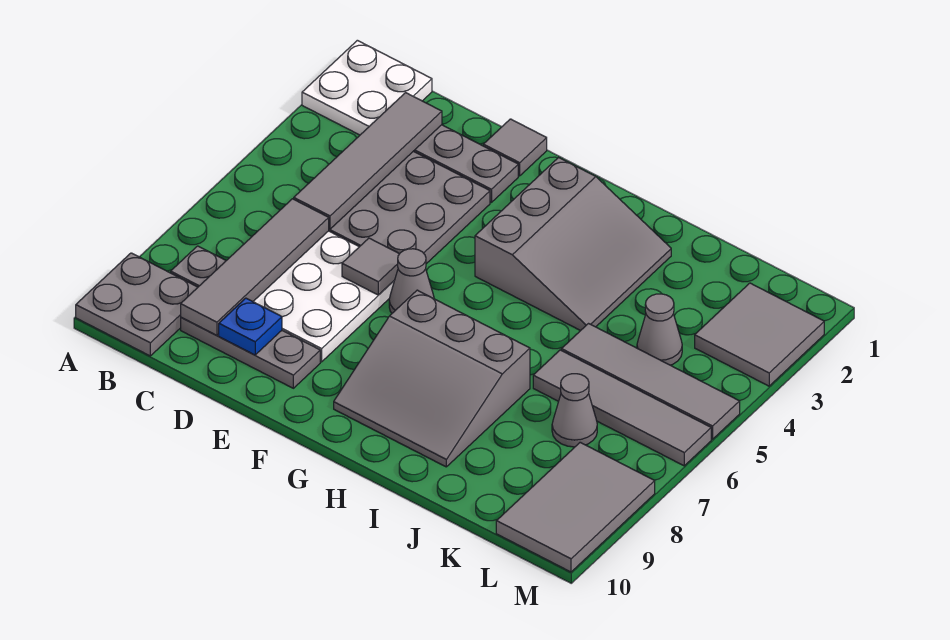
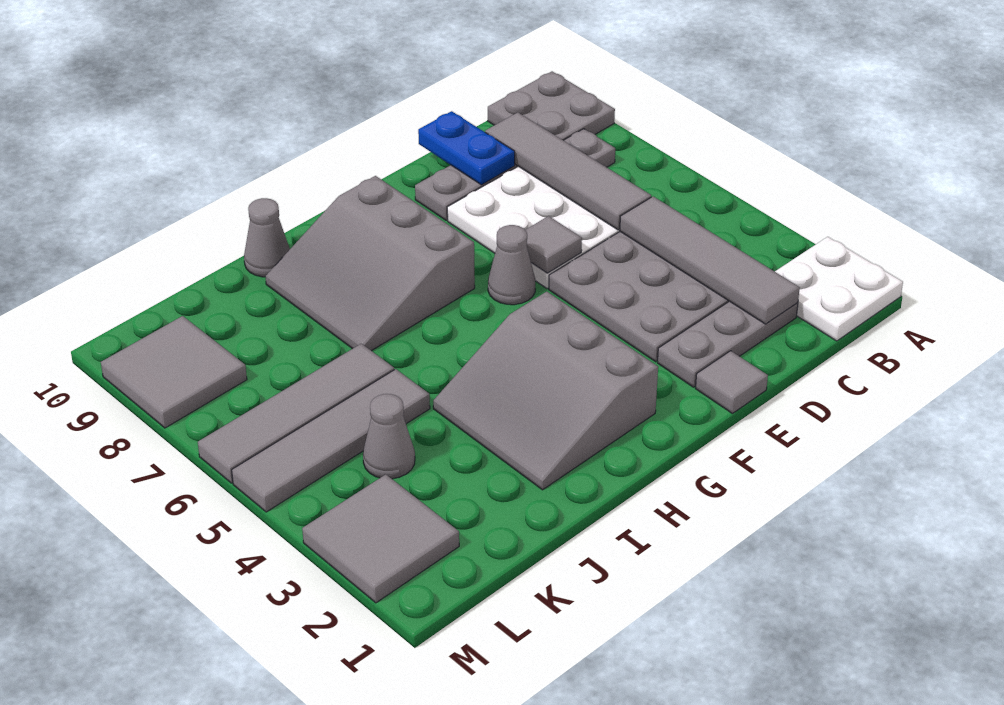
blue 1x1 plate [219,298,282,355] -> blue 1x2 plate [418,111,515,185]
grey 3x3 slope [334,290,530,467] -> grey 3x3 slope turned to [265,176,475,351]
grey 1x1 cone [552,374,597,447] -> grey 1x1 cone moved to [244,198,290,277]
grey 2x3 tile [496,442,655,572] -> grey 2x2 tile [101,316,247,428]

